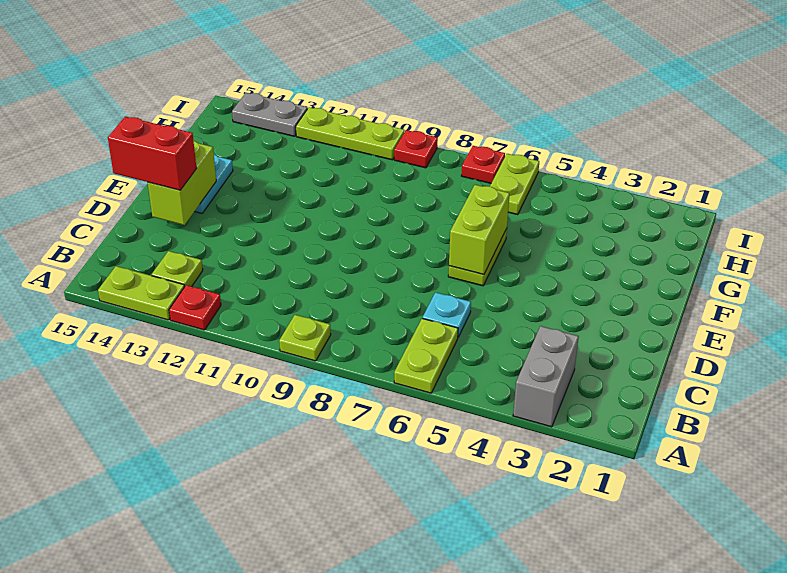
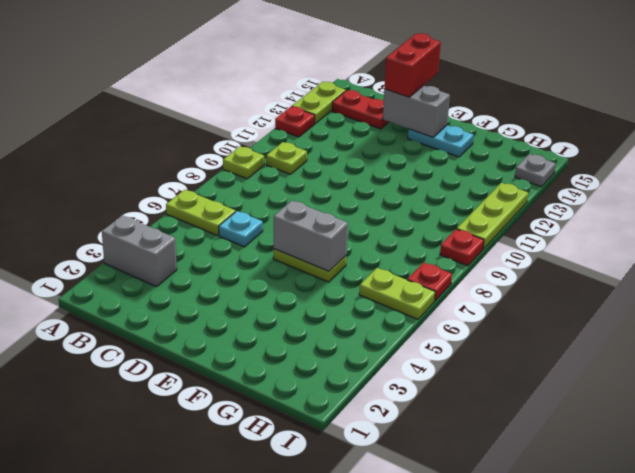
lime 1x1 plate [152,251,203,287] -> lime 1x1 plate moved to [266,142,307,174]
none -> red 1x2 plate [332,90,388,129]
lime 1x2 brick [148,141,216,225] -> grey 1x2 brick [383,85,450,137]
lime 1x2 brick [449,185,510,275] -> grey 1x2 brick [274,201,348,271]
grey 1x2 plate [232,93,307,136] -> grey 1x1 plate [515,154,556,187]

